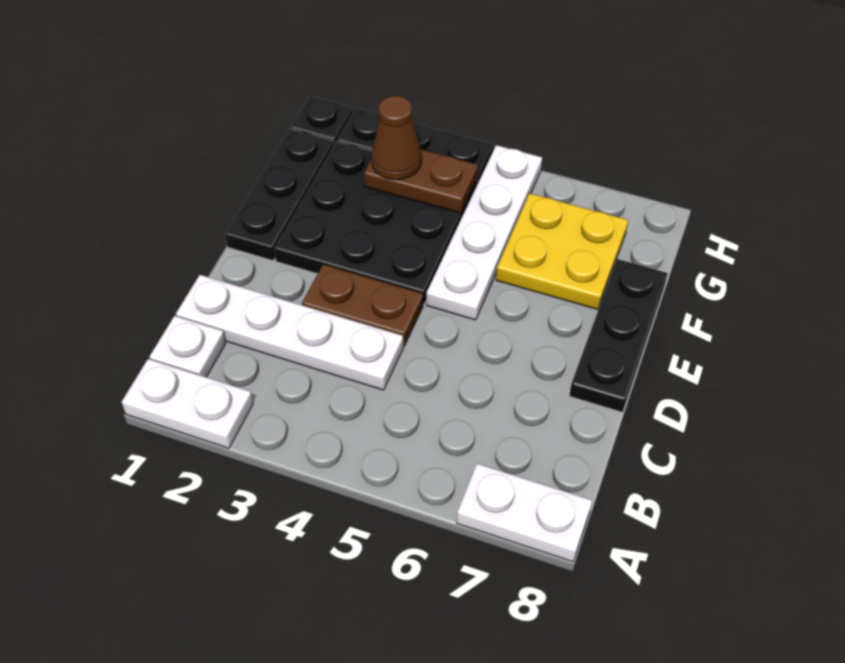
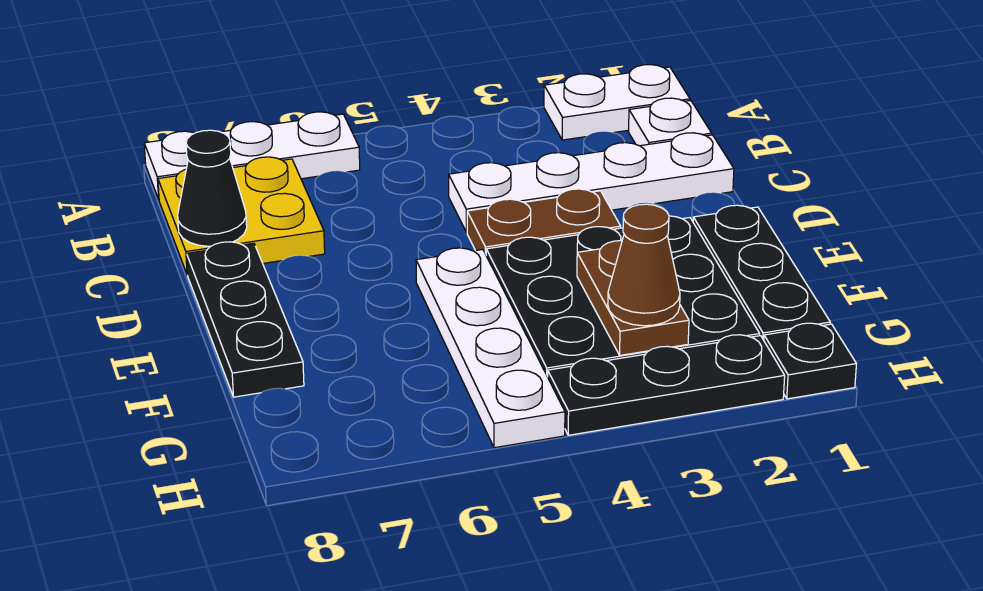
white 1x2 plate [457,464,592,562] -> white 1x3 plate [144,112,360,199]
none -> black 1x1 cone [178,130,247,246]
yellow 2x2 plate [496,193,628,310] -> yellow 2x2 plate moved to [158,157,325,275]
brown 1x2 plate [364,150,478,213] -> brown 1x2 plate turned to [577,241,689,355]

